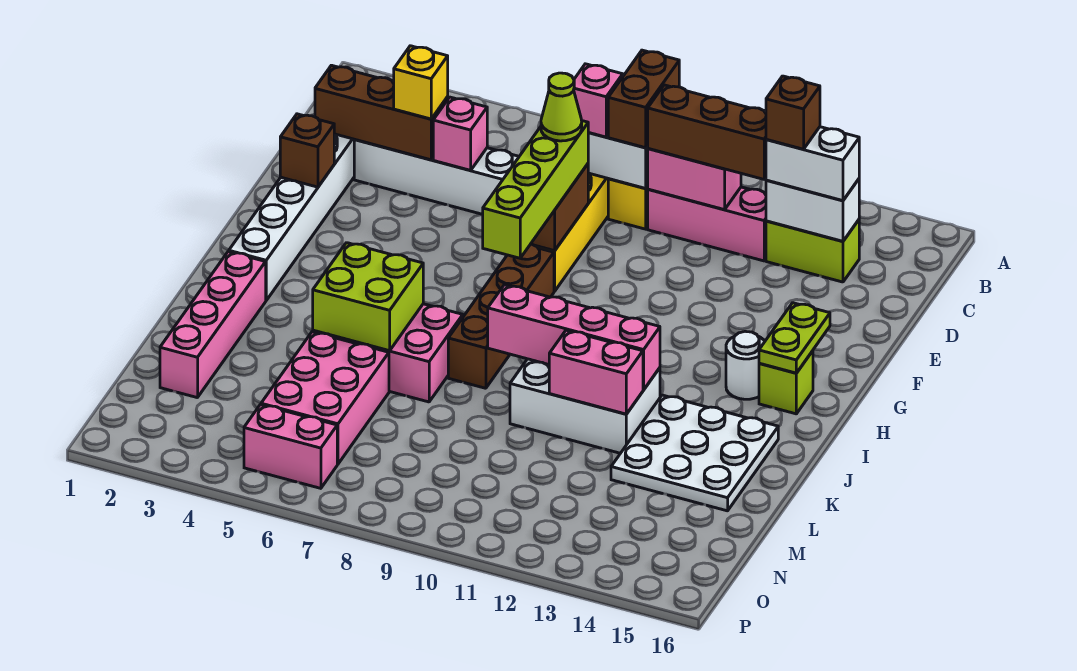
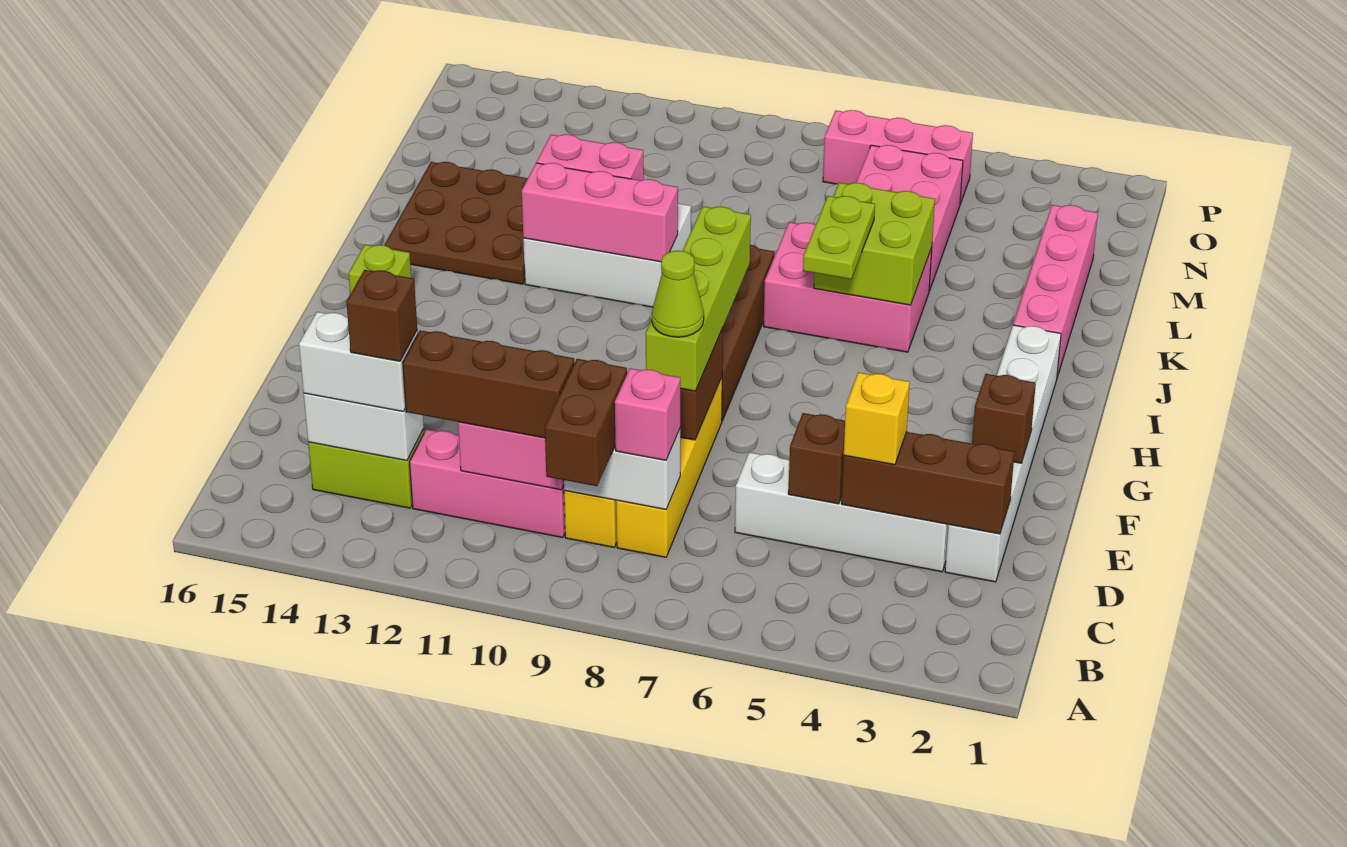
pink 1x1 brick [433,97,487,170] -> brown 1x1 brick [788,413,845,504]
lime 1x2 plate [759,303,830,373] -> lime 1x2 plate moved to [803,196,875,279]
white 1x1 round brick [726,331,765,399] -> none
pink 1x4 brick [488,285,660,390] -> pink 1x3 brick [522,163,678,262]
white 3x3 plate [611,395,778,511] -> brown 3x3 plate [384,162,528,284]
pink 1x2 brick [244,405,337,488] -> pink 1x3 brick [823,110,973,204]

